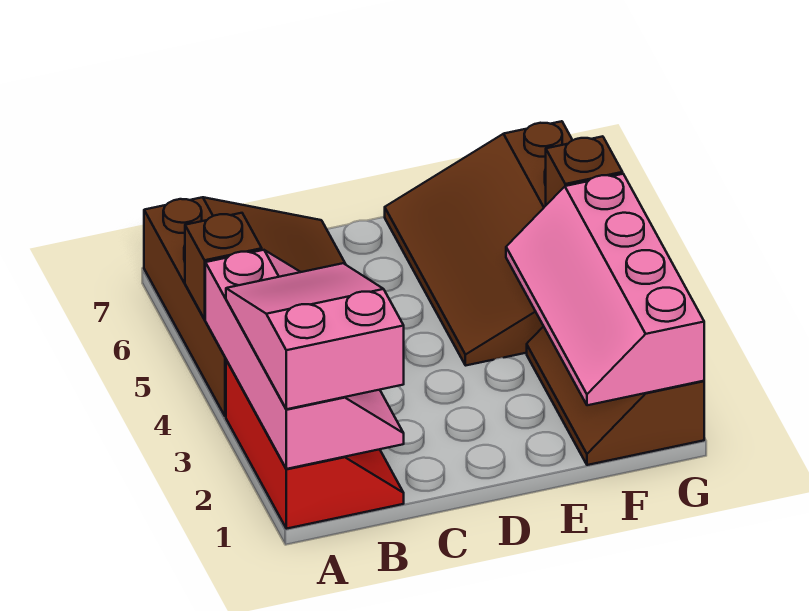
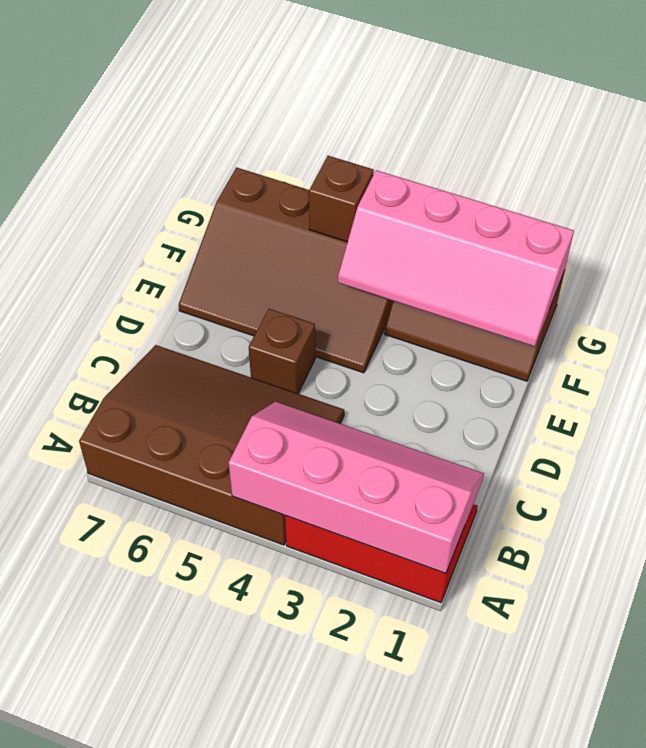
pink 2x3 slope [226,263,404,409] -> none
brown 1x1 brick [185,213,262,319] -> brown 1x1 brick moved to [249,309,315,394]

